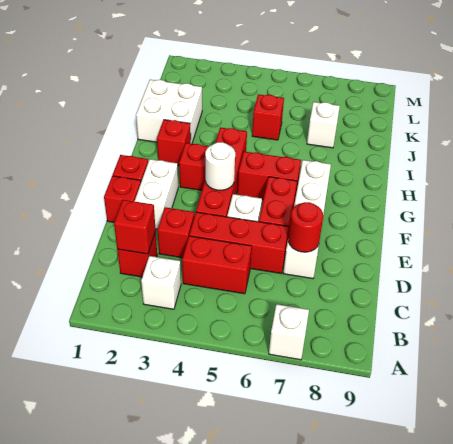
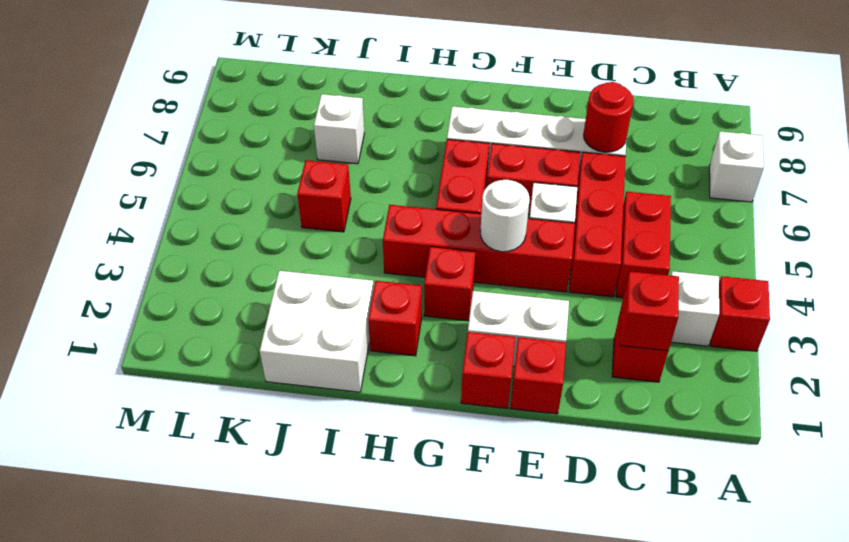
red 1x1 brick [158,207,194,258] -> red 1x1 brick moved to [711,276,770,351]

